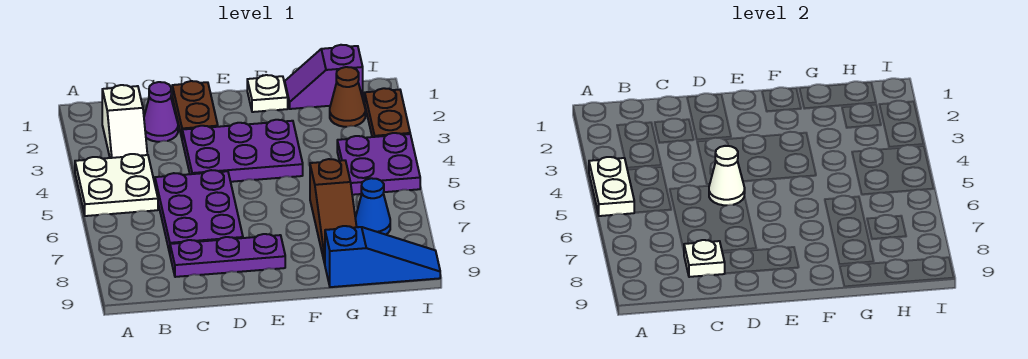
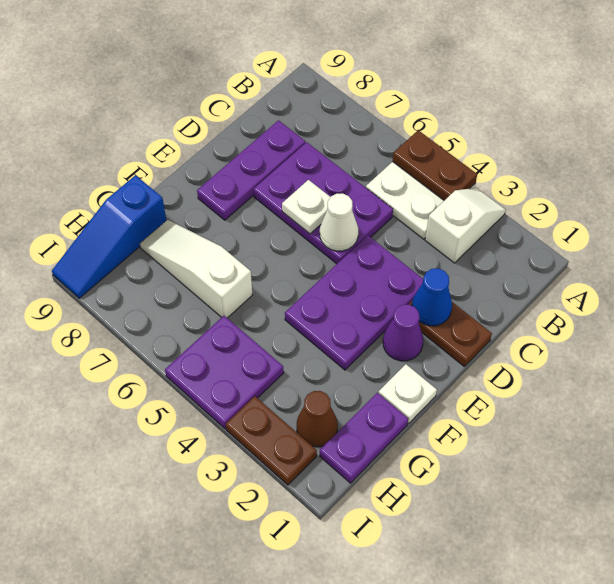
white 1x2 plate [589,157,634,216] -> brown 1x2 plate [392,130,477,200]
white 1x2 slope [102,85,147,158] -> white 1x2 slope turned to [425,188,506,263]
purple 1x1 cone [144,82,178,142] -> purple 1x1 cone moved to [383,305,423,361]
white 1x1 plate [684,240,725,277] -> white 1x1 plate moved to [282,180,330,234]
purple 1x2 slope [285,45,363,109] -> purple 1x2 plate [320,393,408,483]
brown 1x3 slope [310,159,357,263] -> white 1x3 slope [140,220,252,318]
blue 1x1 cone [355,178,390,235] -> blue 1x1 cone moved to [412,268,452,326]

